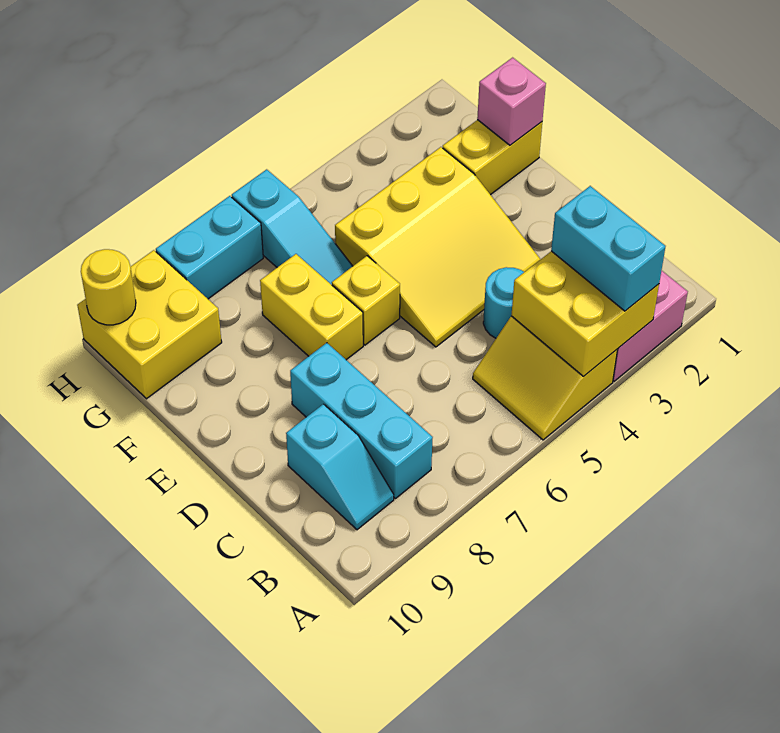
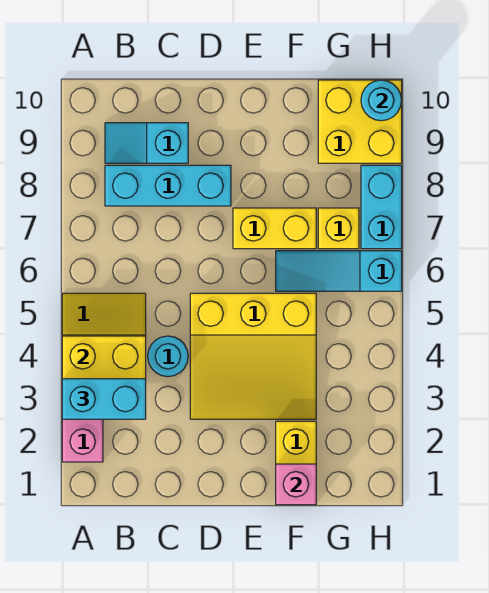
yellow 3x3 slope [335,147,540,347] -> yellow 3x3 slope turned to [190,293,316,419]
yellow 1x1 brick [332,256,400,345] -> yellow 1x1 brick moved to [318,208,359,249]
yellow 1x1 round brick [81,249,136,325] -> cyan 1x1 round brick [361,80,402,121]

